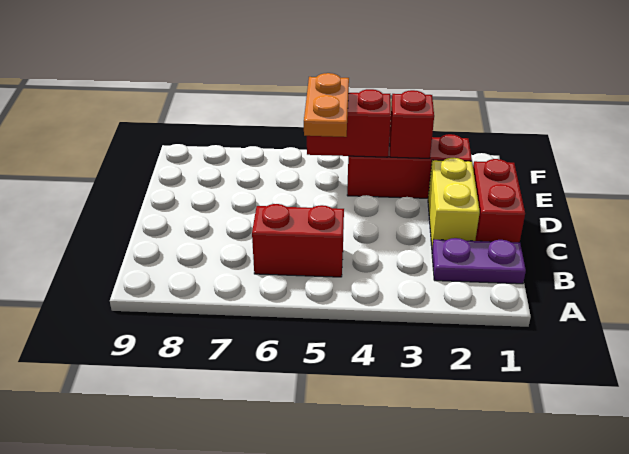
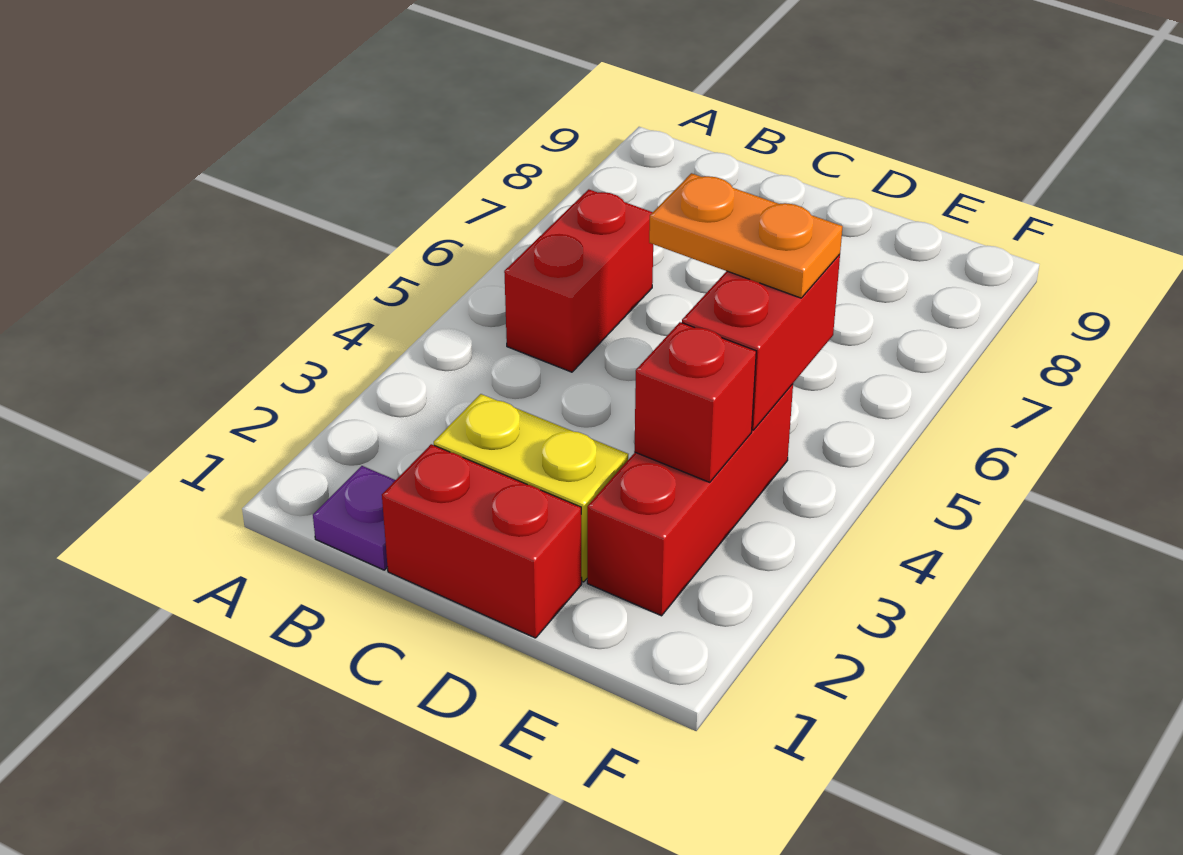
purple 1x2 plate [432,238,526,284] -> purple 1x1 plate [313,466,395,570]

